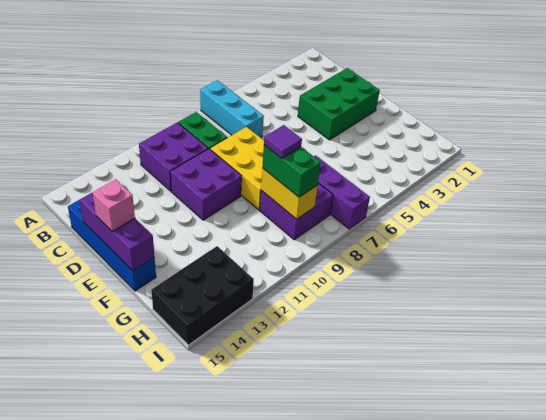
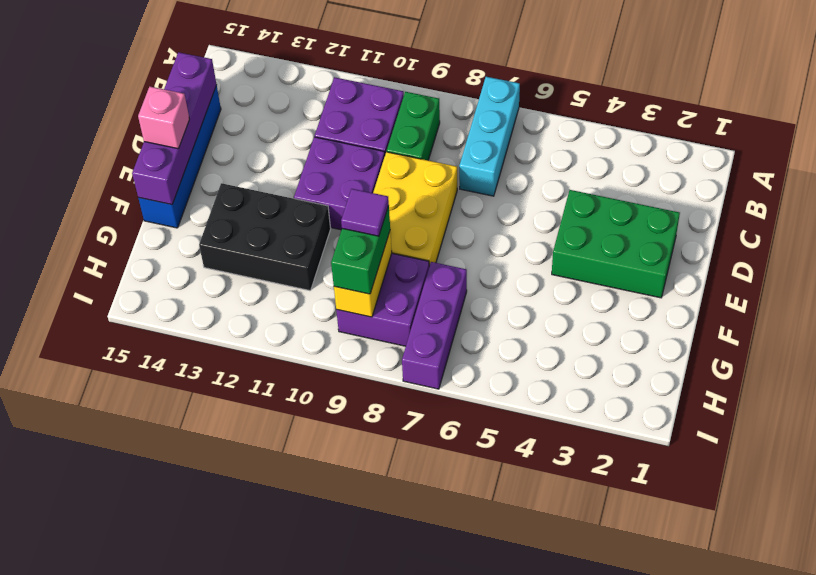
purple 1x3 brick [80,193,154,271] -> purple 1x4 brick [132,52,217,205]
black 2x3 brick [151,246,254,345] -> black 2x3 brick moved to [199,183,331,291]

